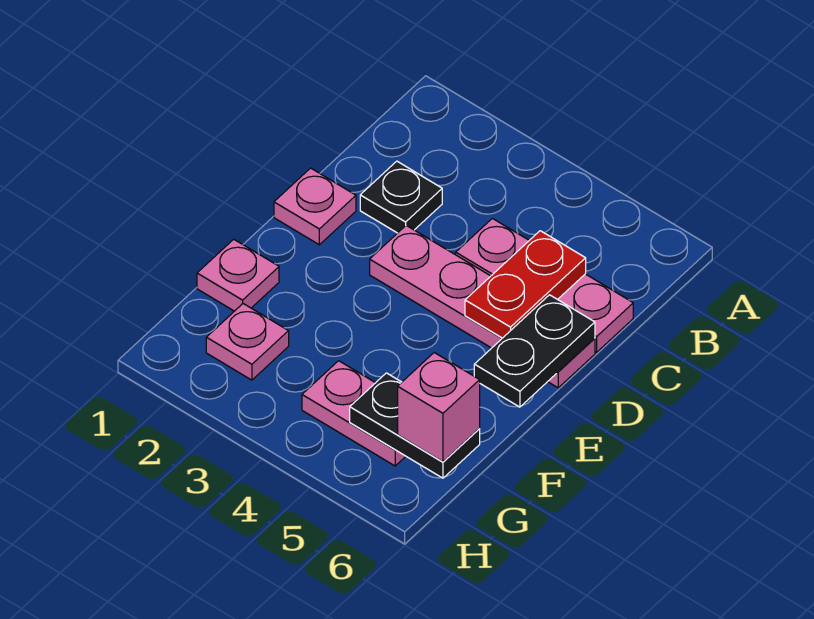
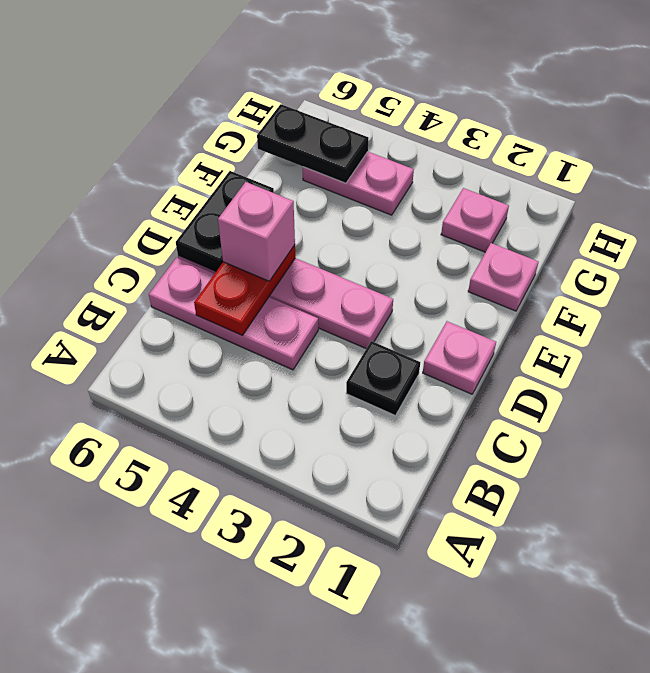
pink 1x1 brick [398,353,480,462] -> pink 1x1 brick moved to [218,182,295,281]

